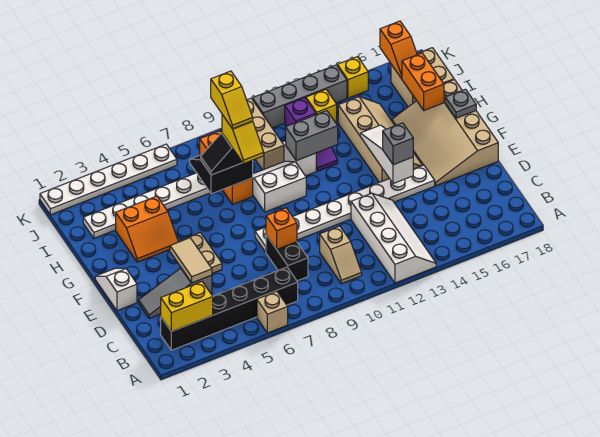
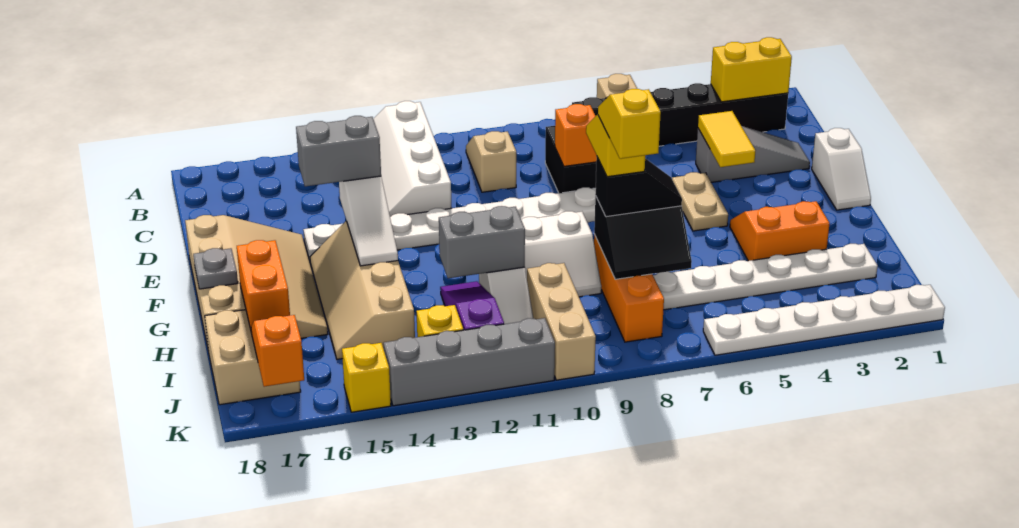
tan 1x2 tile [170,238,212,283] -> yellow 1x2 tile [698,111,755,167]
grey 1x1 brick [382,123,413,165] -> grey 1x2 brick [296,116,381,186]

